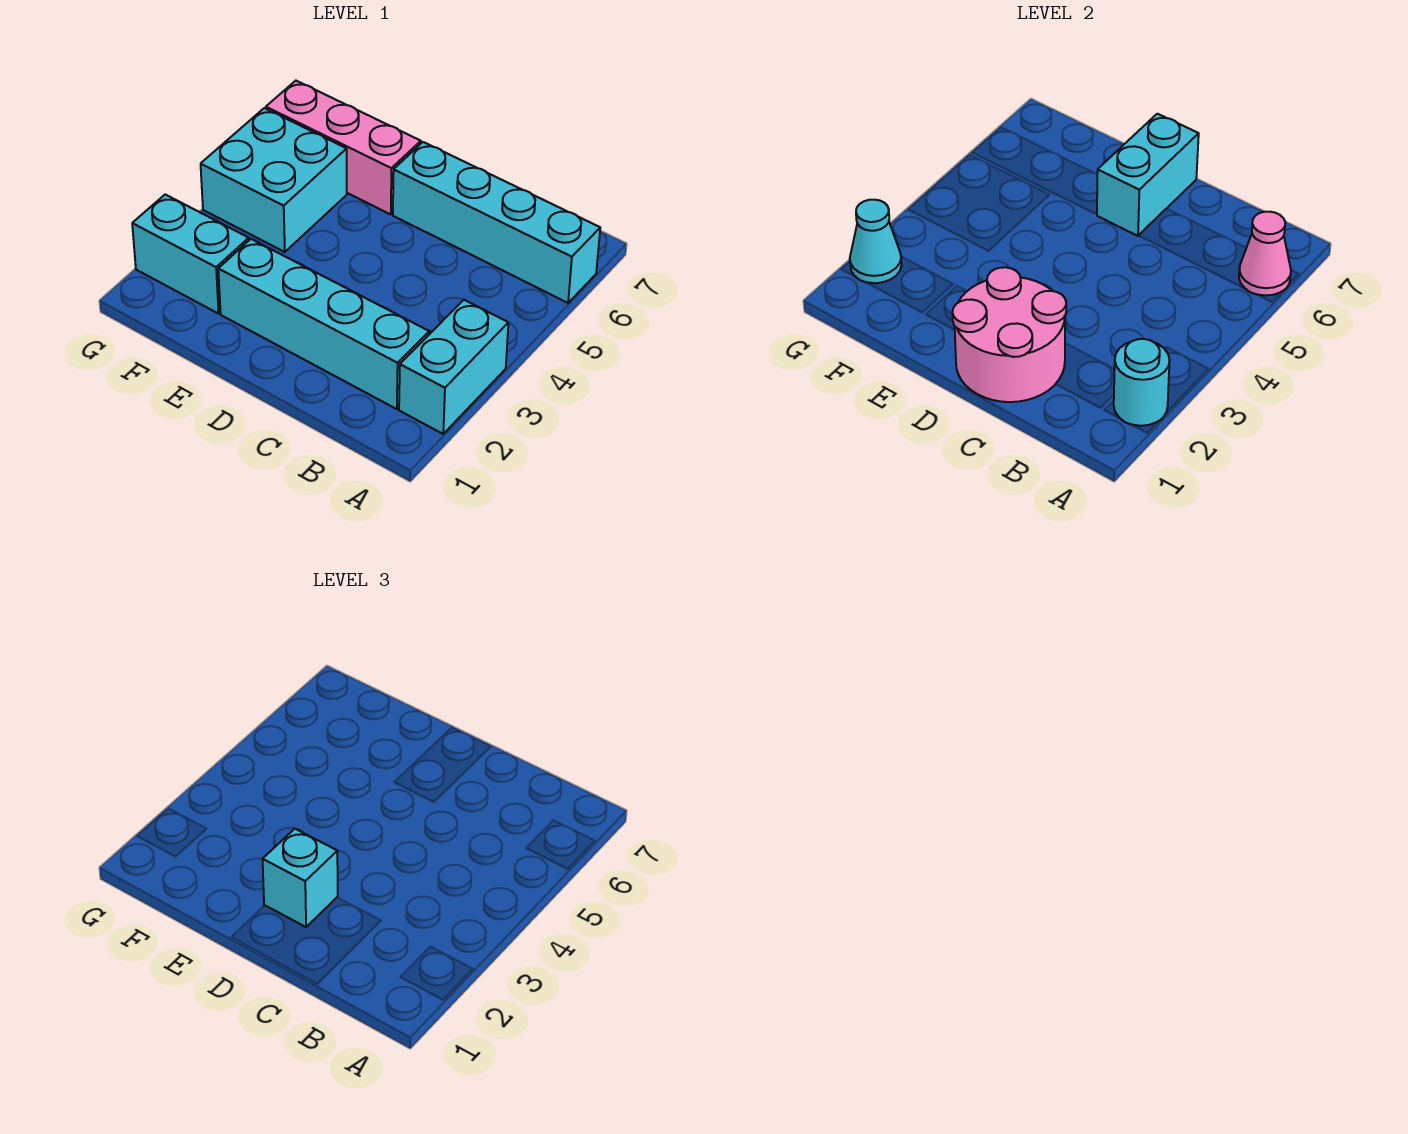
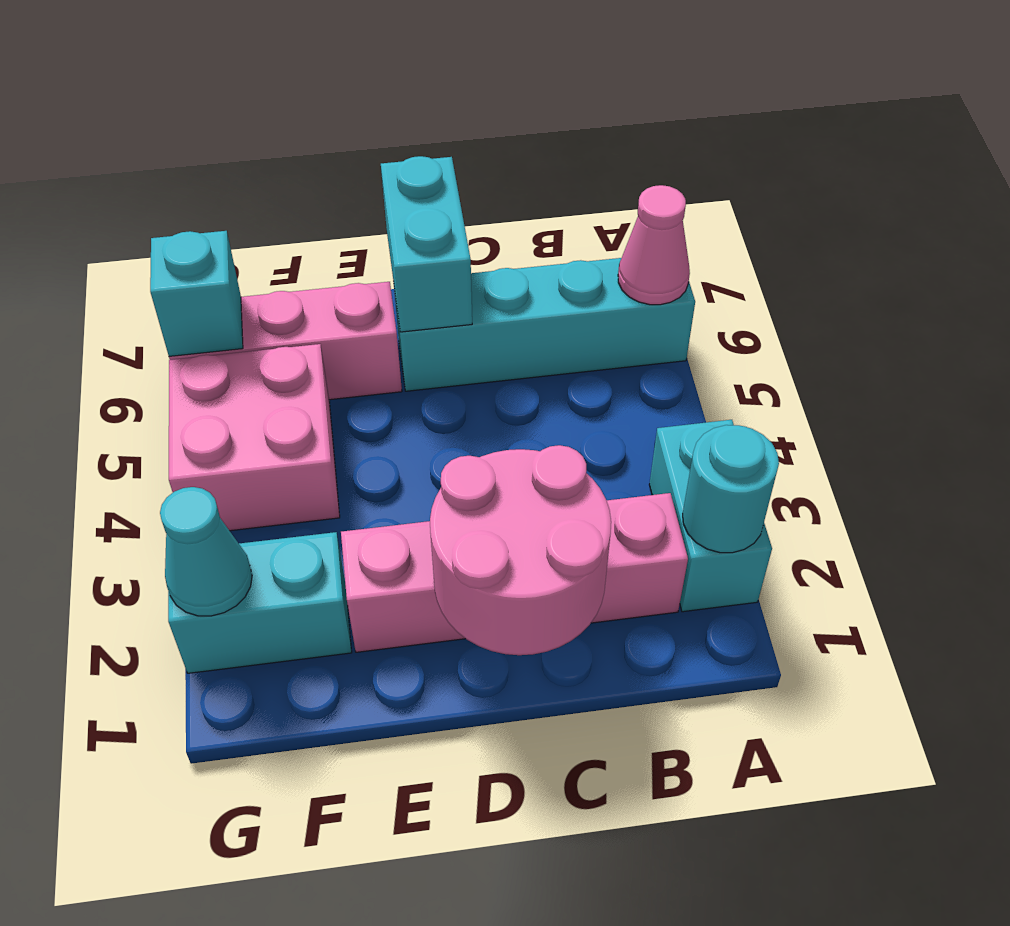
cyan 1x4 brick [218,239,429,409] -> pink 1x4 brick [341,493,688,652]
cyan 1x1 brick [263,829,338,927] -> cyan 1x1 brick moved to [150,231,243,356]
cyan 2x2 brick [201,108,347,252] -> pink 2x2 brick [169,344,340,531]

